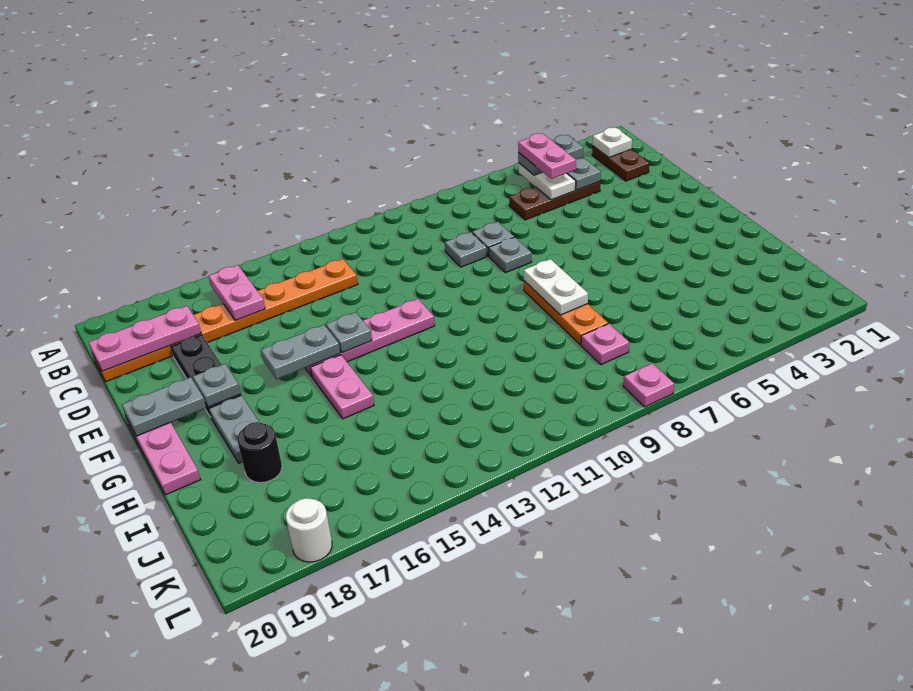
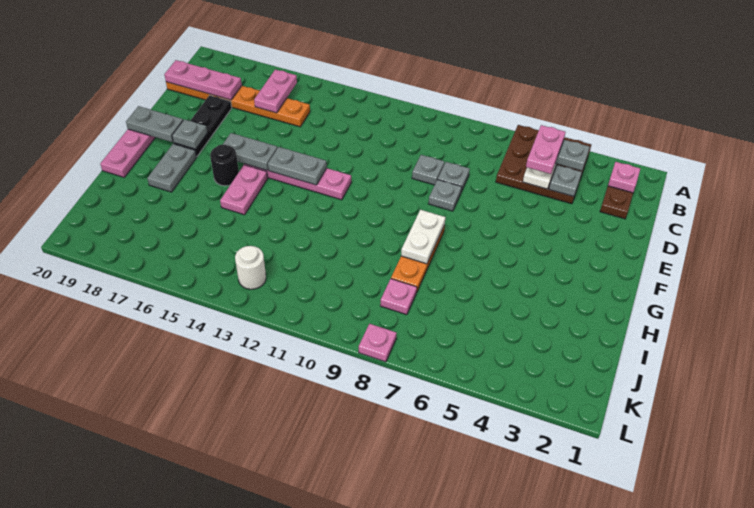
white 1x1 plate [592,128,632,158] -> pink 1x1 plate [608,162,640,193]
brown 1x3 plate [509,181,601,220] -> brown 3x3 plate [496,125,591,204]
orange 1x8 plate [93,259,358,382] -> orange 1x6 plate [166,82,310,127]
grey 1x1 plate [326,312,372,353] -> grey 1x2 plate [268,147,327,185]
black 1x1 round brick [237,422,282,483] -> black 1x1 round brick moved to [210,144,239,186]
white 1x1 round brick [286,498,332,562] -> white 1x1 round brick moved to [235,246,266,289]

